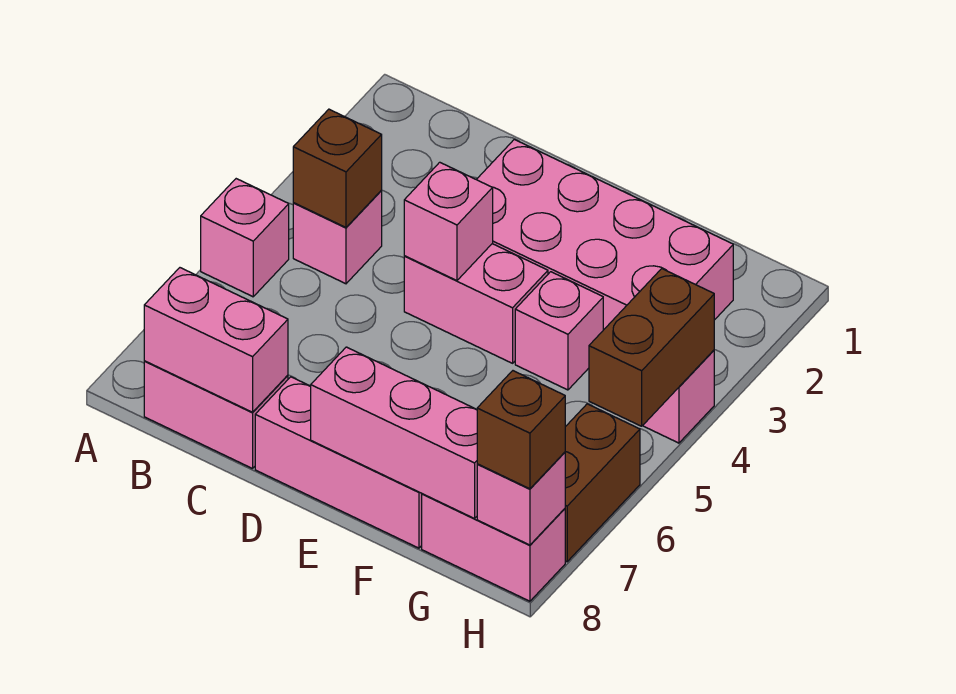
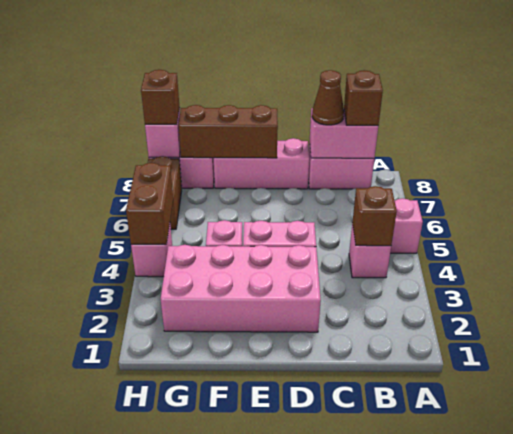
none -> brown 1x1 brick [344,70,383,125]
none -> brown 1x1 cone [312,70,344,125]
pink 1x1 brick [404,162,493,281] -> none
pink 1x3 brick [311,347,477,519] -> brown 1x3 brick [179,105,278,158]

